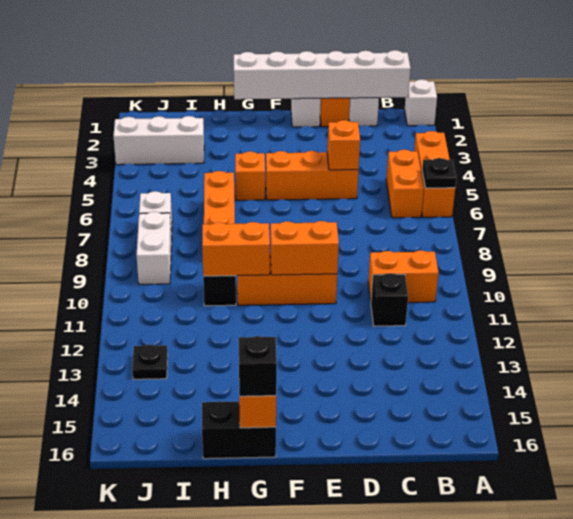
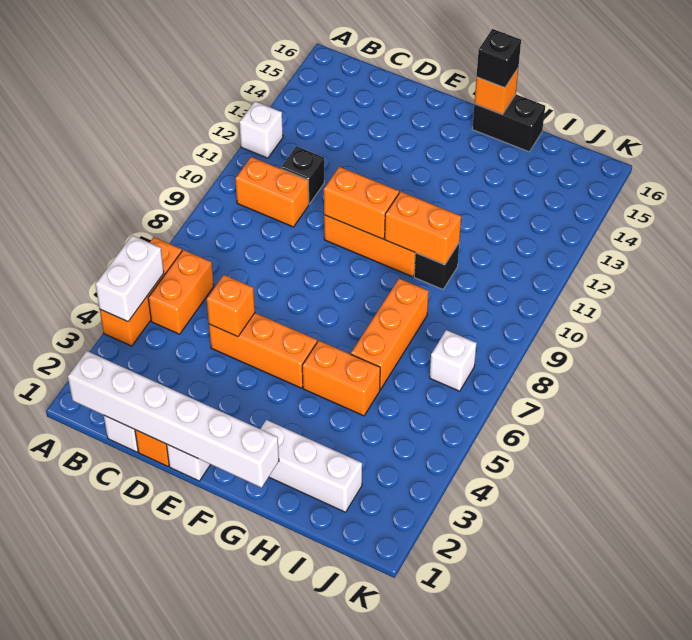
white 1x1 brick [405,79,437,126] -> white 1x1 brick moved to [239,101,283,158]
black 1x1 plate [422,158,456,188] -> none
orange 1x1 brick [235,152,265,200] -> orange 1x2 brick [302,341,380,416]
white 1x3 brick [114,116,204,165] -> white 1x3 brick moved to [261,420,362,512]
white 1x2 brick [137,212,171,284] -> white 1x2 brick moved to [95,235,164,322]
black 1x1 plate [132,345,168,379] -> none

